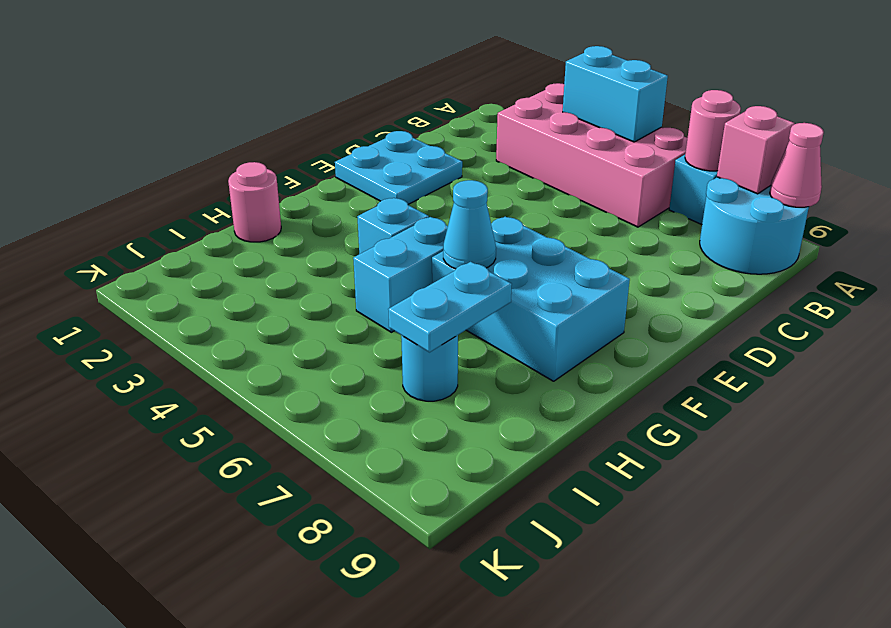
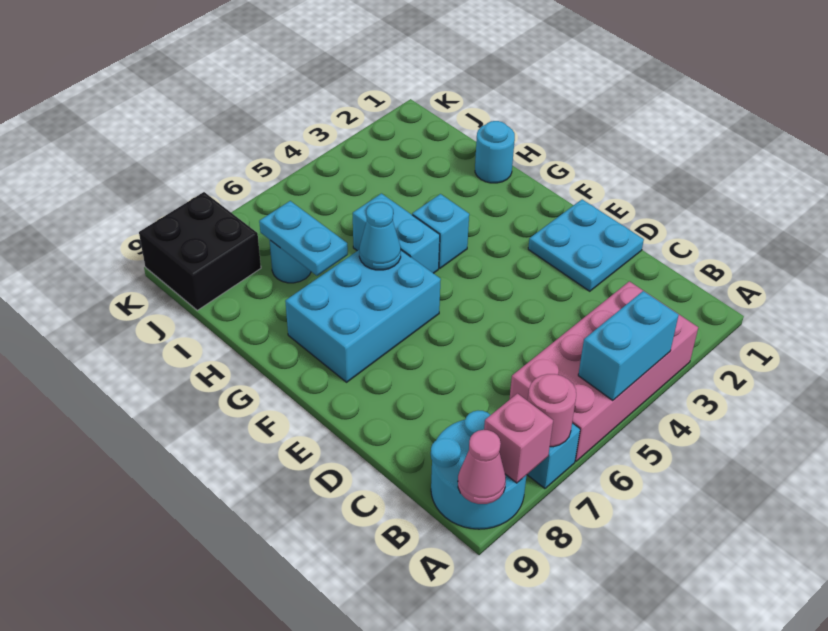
pink 1x1 round brick [228,162,281,242] -> cyan 1x1 round brick [475,121,515,183]
none -> black 2x2 brick [139,192,261,310]

